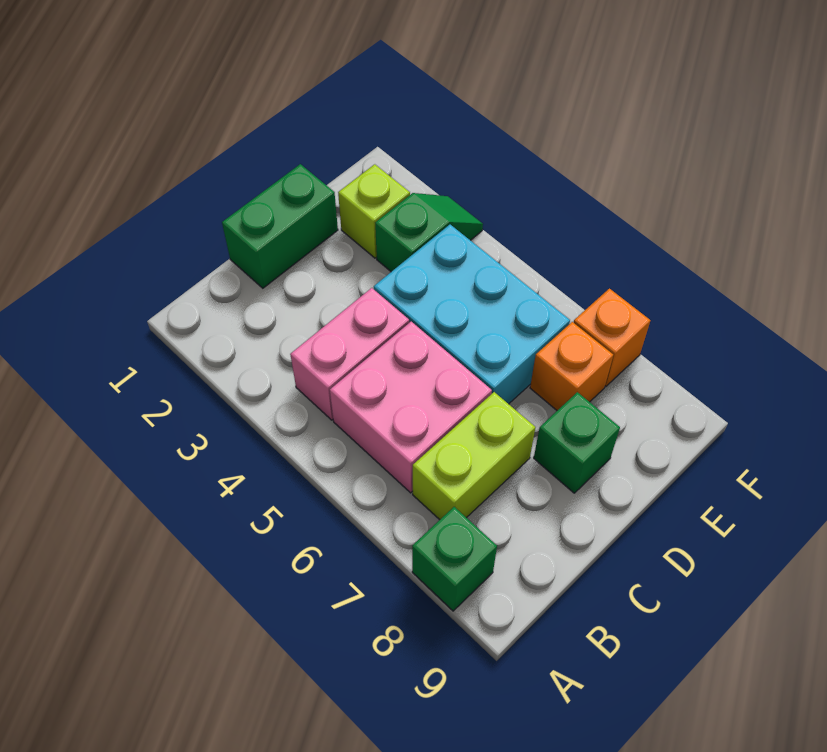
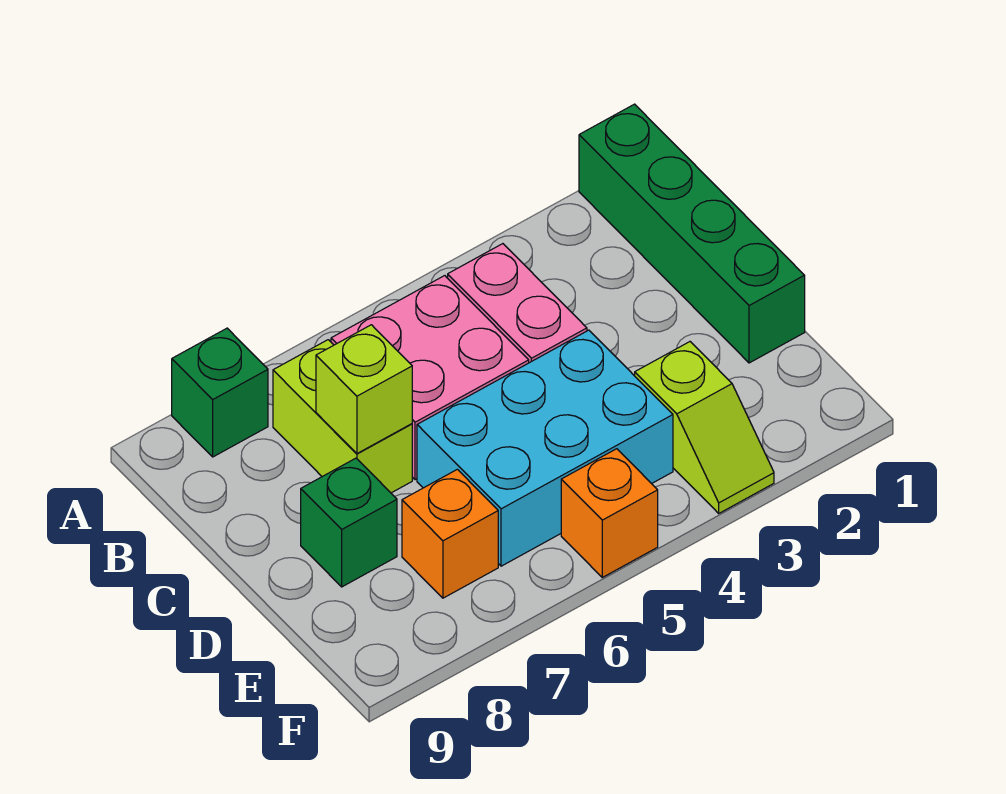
green 1x2 brick [222,164,338,288] -> green 1x4 brick [579,104,805,363]
lime 1x1 brick [338,164,410,258] -> lime 1x1 brick moved to [316,325,412,453]
green 1x2 slope [375,193,483,272] -> lime 1x2 slope [635,342,774,513]
orange 1x1 brick [574,289,650,386] -> orange 1x1 brick moved to [561,449,658,577]

